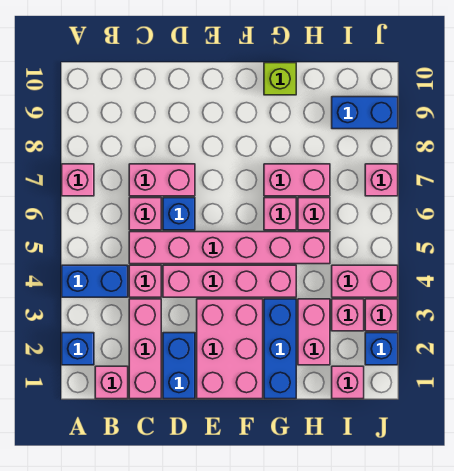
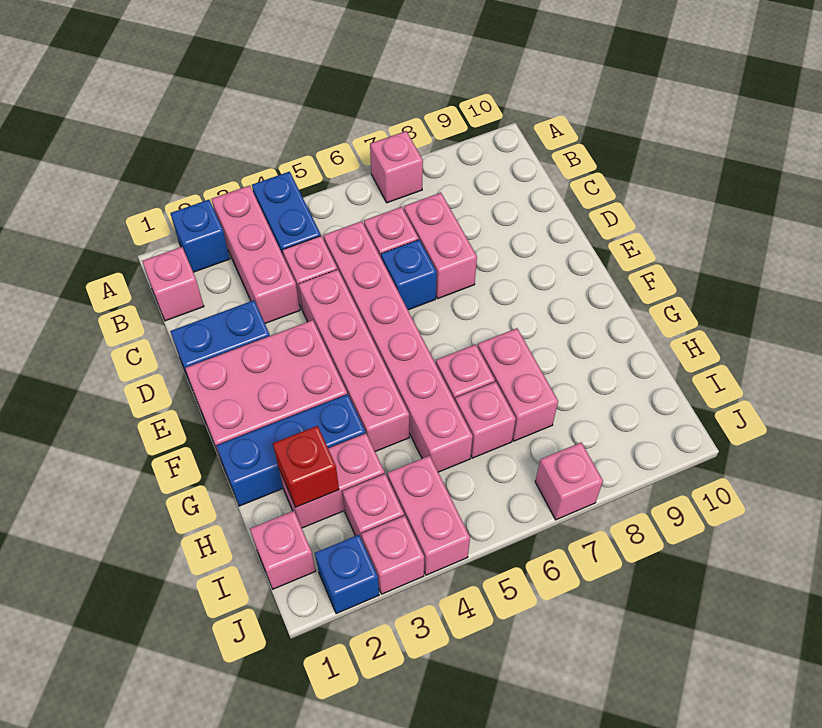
pink 1x3 brick [129,299,161,399] -> pink 1x3 brick turned to [211,185,300,323]
lime 1x1 brick [264,63,296,95] -> none
none -> red 1x1 brick [273,426,339,507]
blue 1x2 brick [332,97,398,129] -> none

